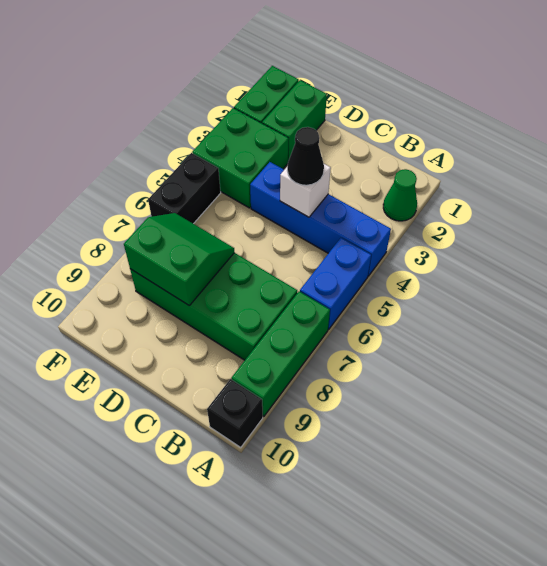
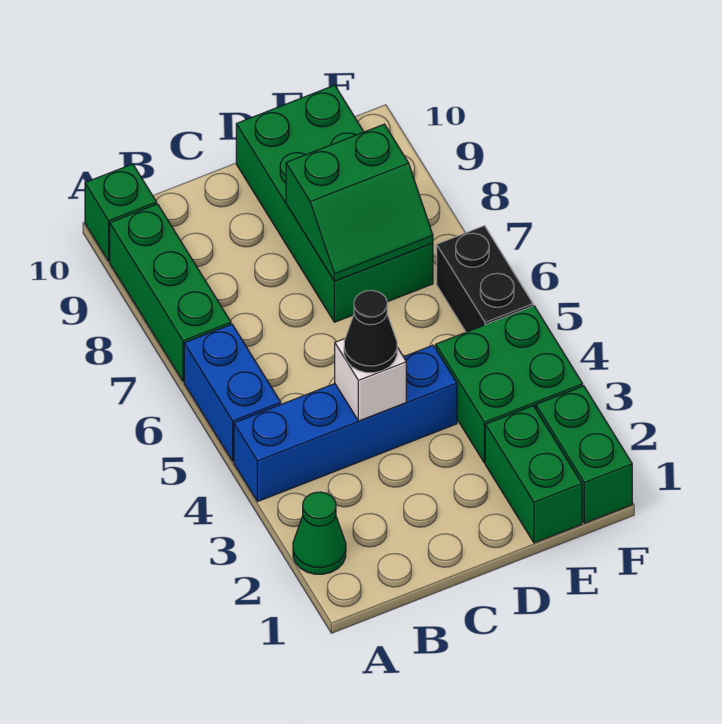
black 1x1 brick [207,379,263,447] -> green 1x1 brick [85,164,157,261]
green 2x4 brick [130,253,297,360] -> green 2x4 brick turned to [236,85,433,322]

